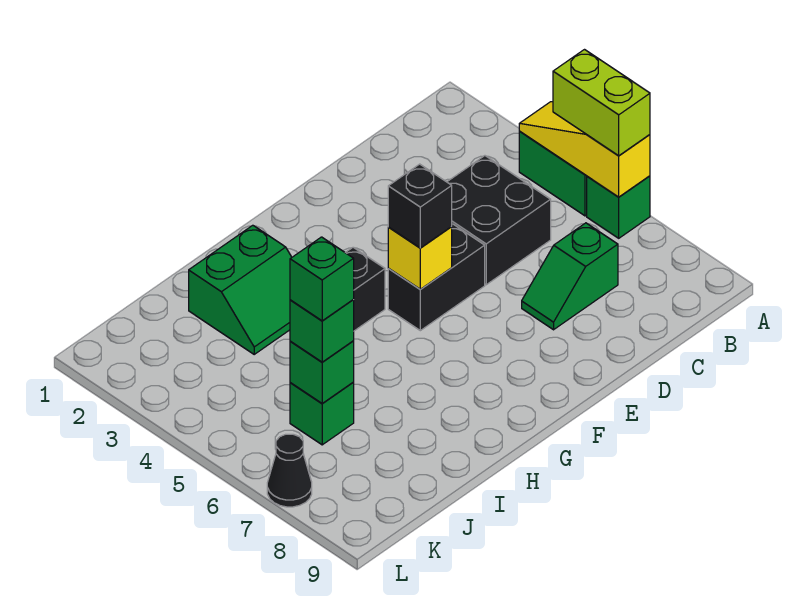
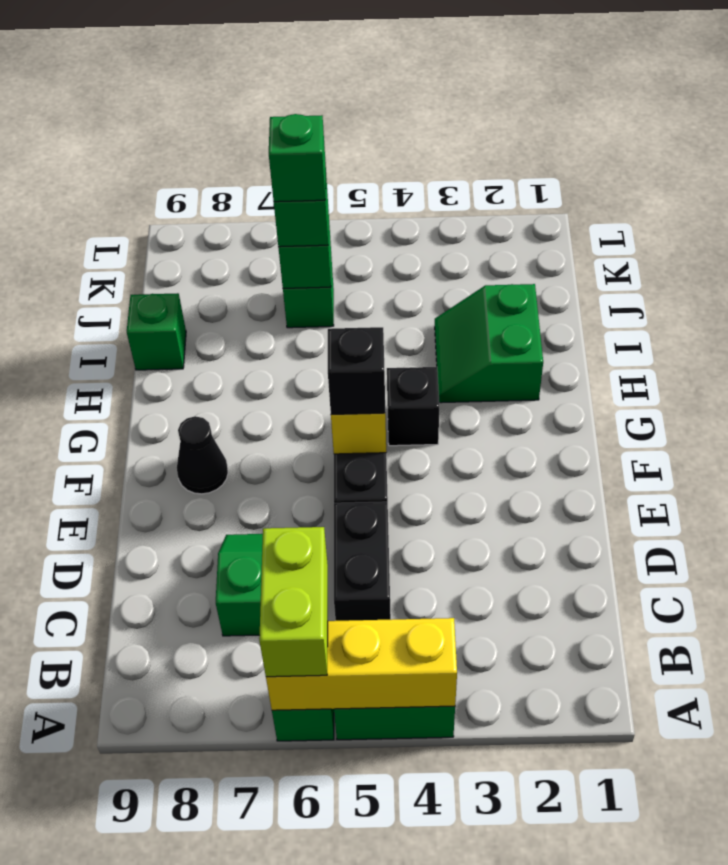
yellow 1x3 slope [519,102,650,197] -> yellow 1x3 brick [266,618,457,710]
lime 1x2 brick [553,50,650,156] -> lime 1x2 brick turned to [259,527,328,677]
black 2x2 brick [447,156,551,285] -> black 1x2 brick [334,502,391,621]
none -> green 1x1 brick [127,293,186,370]
black 1x1 cone [267,434,312,507] -> black 1x1 cone moved to [177,416,228,494]

